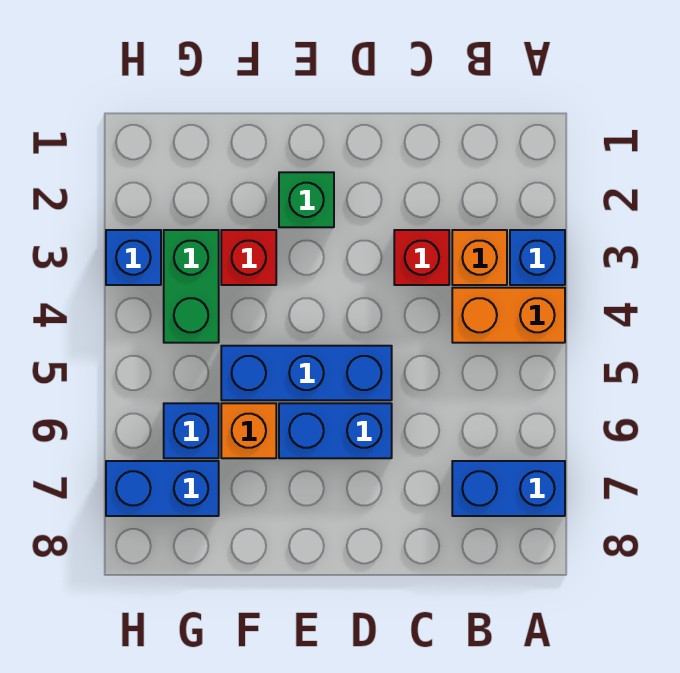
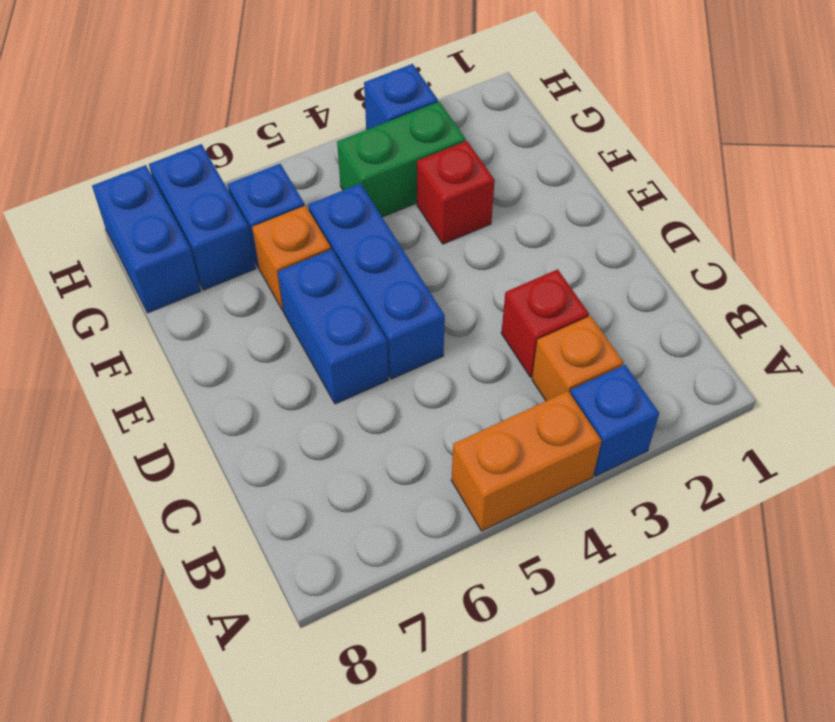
orange 1x2 brick [452,288,565,343] -> orange 1x2 brick turned to [451,391,602,531]
blue 1x2 brick [452,461,565,516] -> blue 1x2 brick moved to [92,165,201,313]
green 1x1 brick [279,172,334,227] -> none

